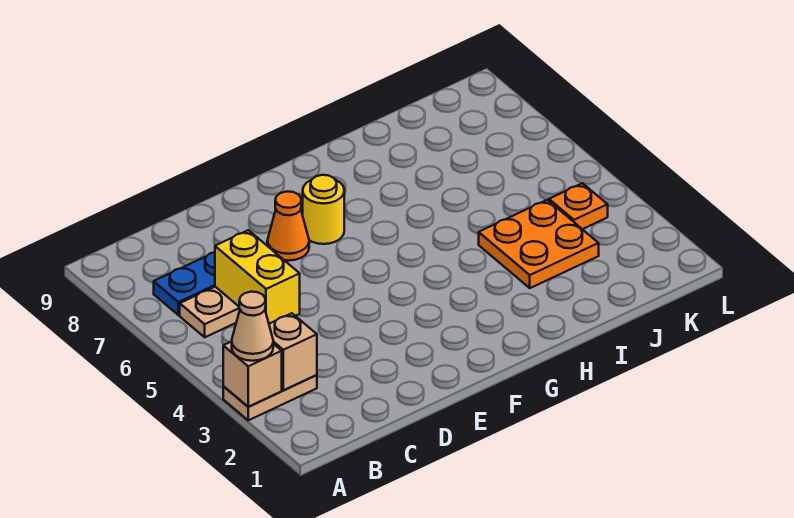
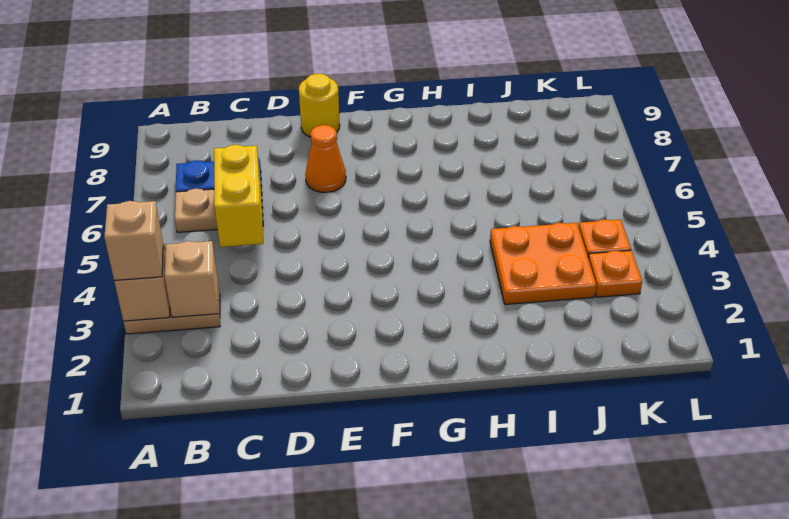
tan 1x1 cone [232,292,273,361] -> tan 1x1 brick [104,201,163,280]
yellow 1x1 round brick [303,175,344,244] -> yellow 1x1 round brick moved to [299,73,340,137]
none -> orange 1x1 plate [588,250,642,297]

